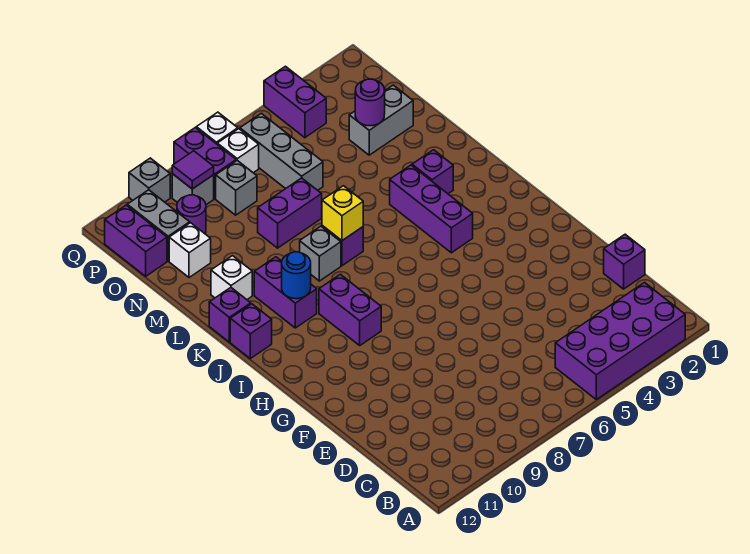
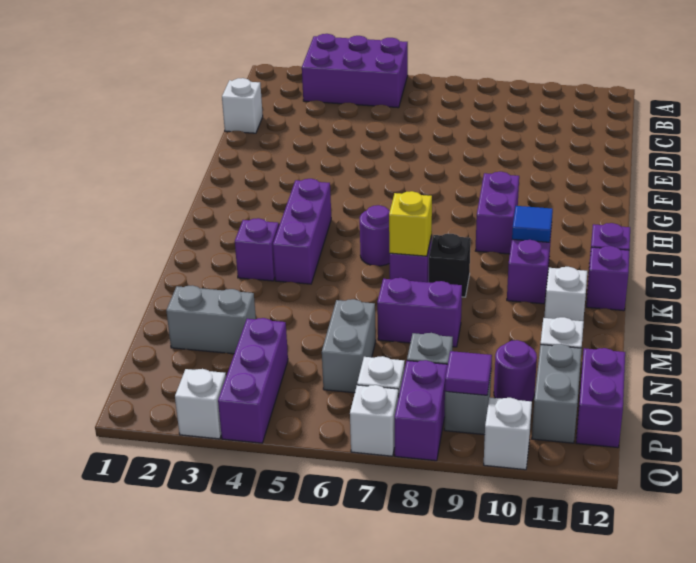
purple 2x4 brick [555,283,685,399] -> purple 2x3 brick [302,34,408,108]
purple 1x1 brick [604,234,645,289] -> white 1x1 brick [222,78,263,133]
blue 1x1 round brick [282,252,311,299] -> blue 1x1 tile [512,206,553,242]
grey 1x1 brick [300,226,341,281] -> black 1x1 brick [429,234,471,297]
purple 1x1 round brick [355,79,385,126] -> purple 1x1 round brick moved to [360,205,390,266]
grey 1x3 brick [240,113,323,190] -> grey 1x2 brick [322,299,376,393]
purple 1x2 brick [264,66,326,138] -> purple 1x3 brick [218,318,288,443]
none -> white 1x1 brick [175,369,226,439]
grey 1x1 brick [129,158,170,202] -> white 1x1 brick [484,398,532,470]

